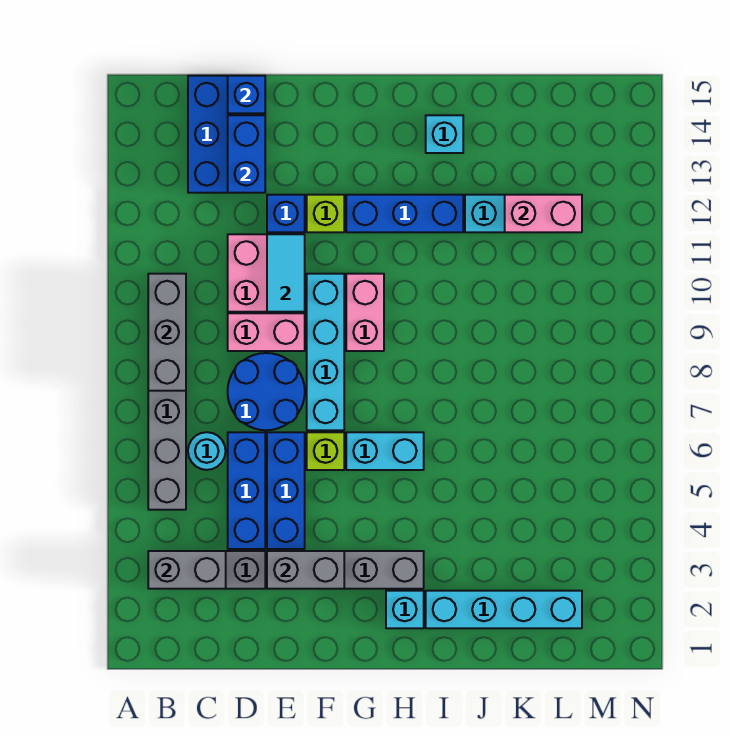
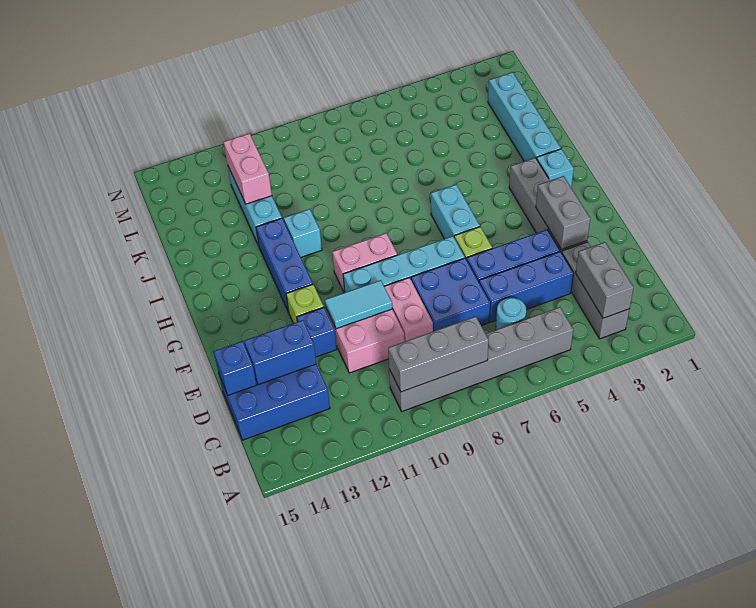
blue 2x2 round brick [228,353,305,430] -> blue 2x2 brick [411,258,490,331]
cyan 1x1 brick [426,115,463,153] -> cyan 1x1 brick moved to [284,209,322,257]

